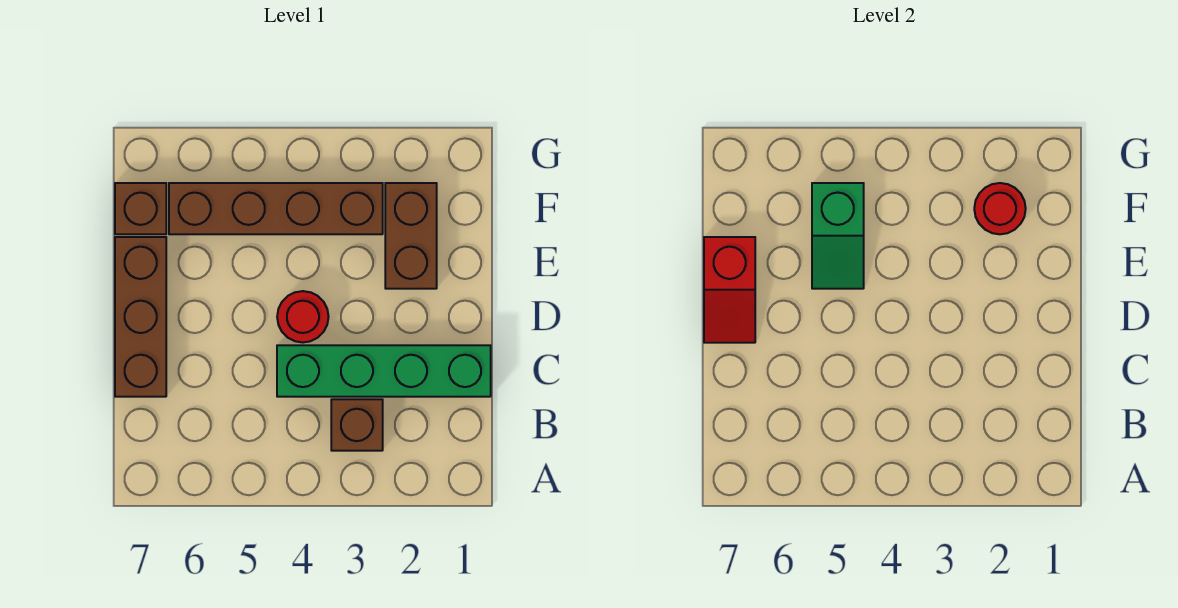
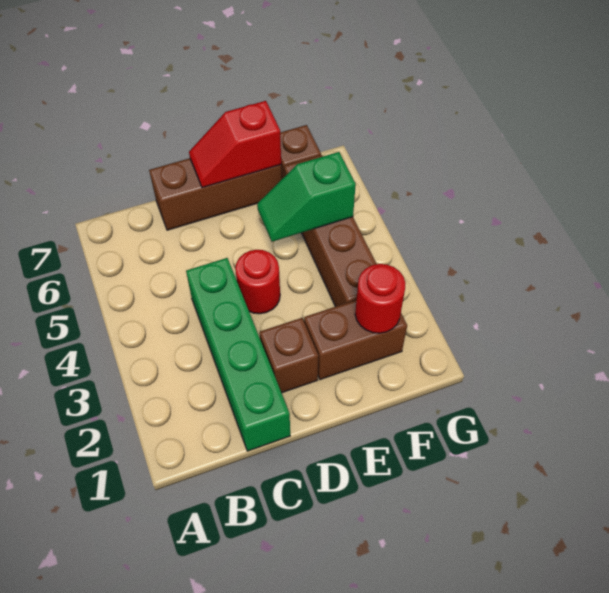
brown 1x1 brick [331,399,383,451] -> brown 1x1 brick moved to [260,318,318,393]

